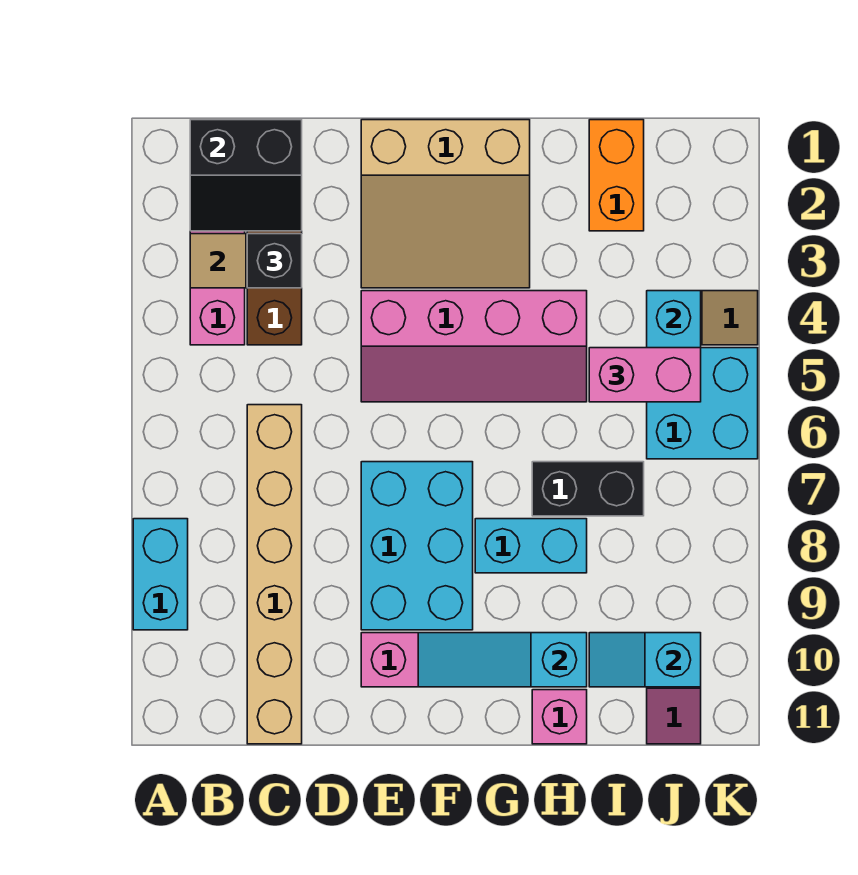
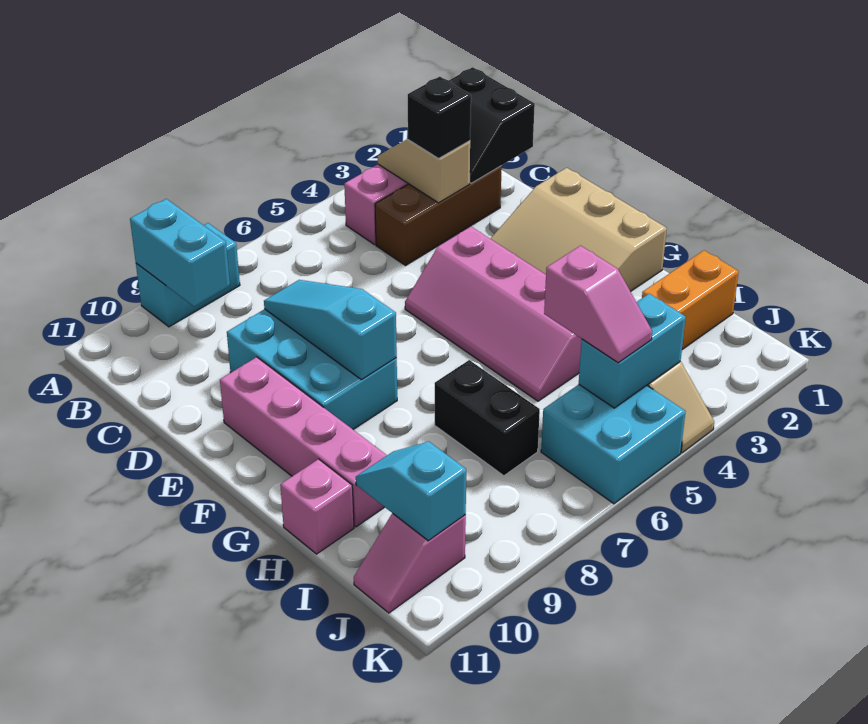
tan 1x6 brick [247,405,302,744] -> none
cyan 2x3 brick [361,462,473,630] -> cyan 2x3 brick turned to [227,309,397,429]
cyan 1x3 slope [418,633,587,687] -> cyan 1x3 slope moved to [264,280,397,380]
cyan 1x2 brick [475,519,587,573] -> cyan 1x2 brick moved to [130,199,230,306]
pink 1x2 brick [589,348,701,402] -> pink 1x2 slope [544,246,652,363]

